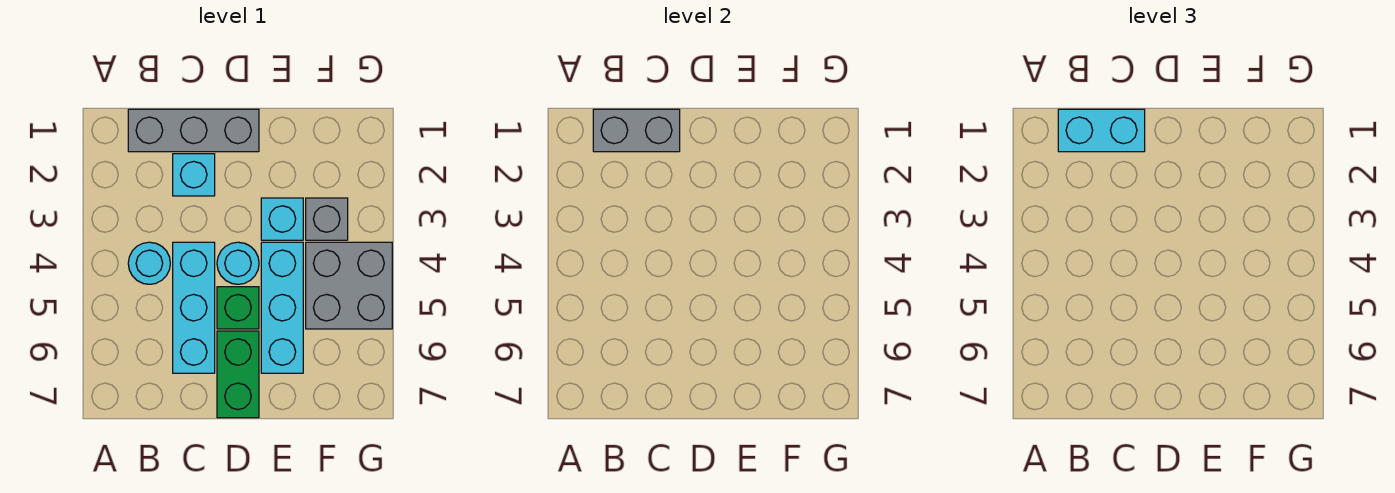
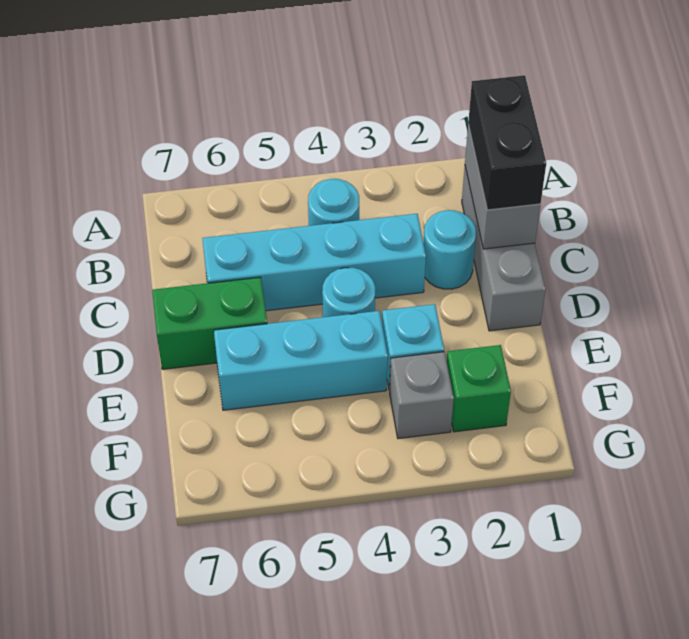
cyan 1x2 brick [1058,109,1145,152] -> black 1x2 brick [468,75,546,210]
cyan 1x1 brick [173,154,215,196] -> cyan 1x1 round brick [423,210,476,289]
cyan 1x3 brick [173,242,215,373] -> cyan 1x4 brick [202,214,426,311]
green 1x1 brick [217,287,259,329] -> green 1x1 brick moved to [447,345,511,432]
grey 2x2 brick [306,242,392,329] -> none

